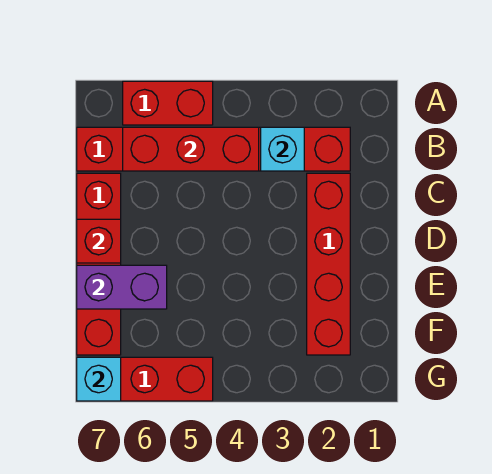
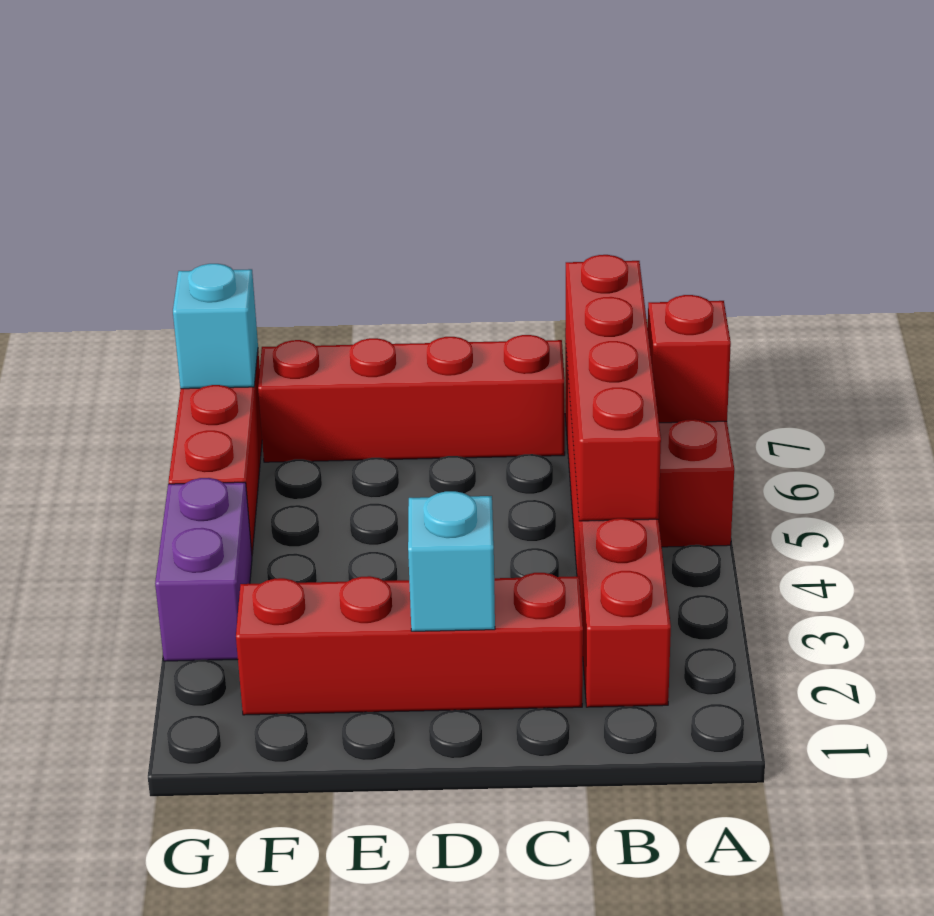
cyan 1x1 brick [261,127,304,171] -> cyan 1x1 brick moved to [408,491,495,631]
red 1x3 brick [123,127,259,171] -> red 1x4 brick [565,255,661,521]
red 1x1 brick [77,219,121,263] -> red 1x1 brick moved to [648,295,731,423]
purple 1x2 brick [77,265,167,309] -> purple 1x2 brick moved to [155,478,252,661]

